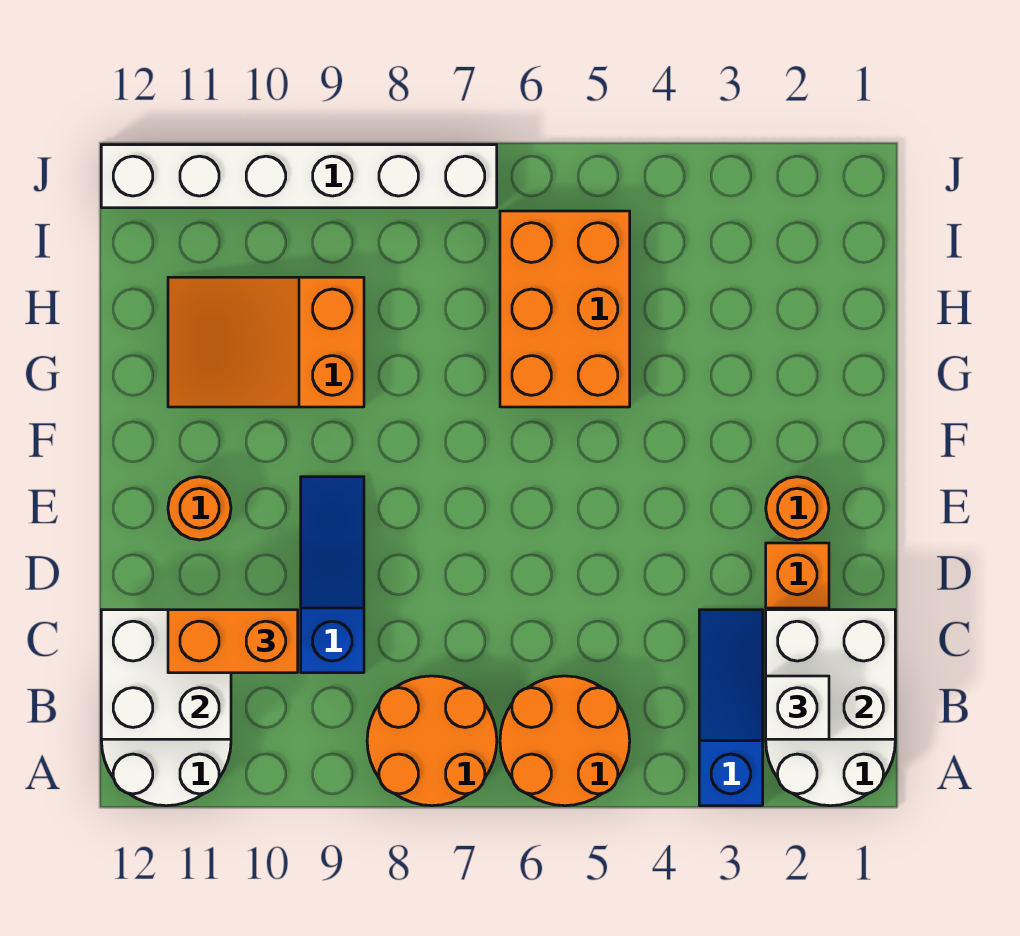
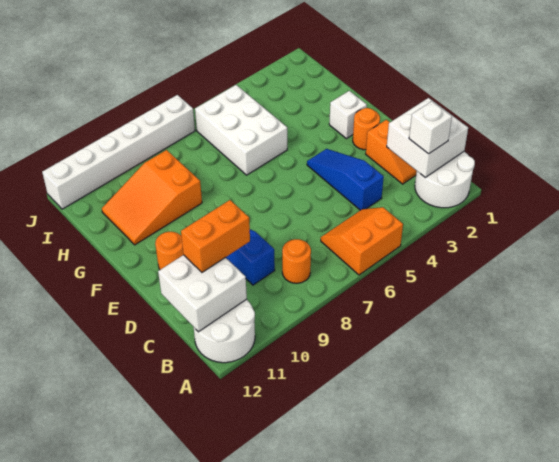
blue 1x3 slope [699,610,763,806] -> blue 1x3 slope moved to [307,149,384,210]
orange 2x2 round brick [500,676,630,806] -> orange 2x2 slope [321,207,403,275]
orange 2x2 round brick [367,676,497,806] -> orange 1x1 round brick [282,239,311,283]
none -> white 1x1 brick [329,91,367,139]
orange 2x3 brick [500,211,630,407] -> white 2x3 brick [195,85,287,175]

